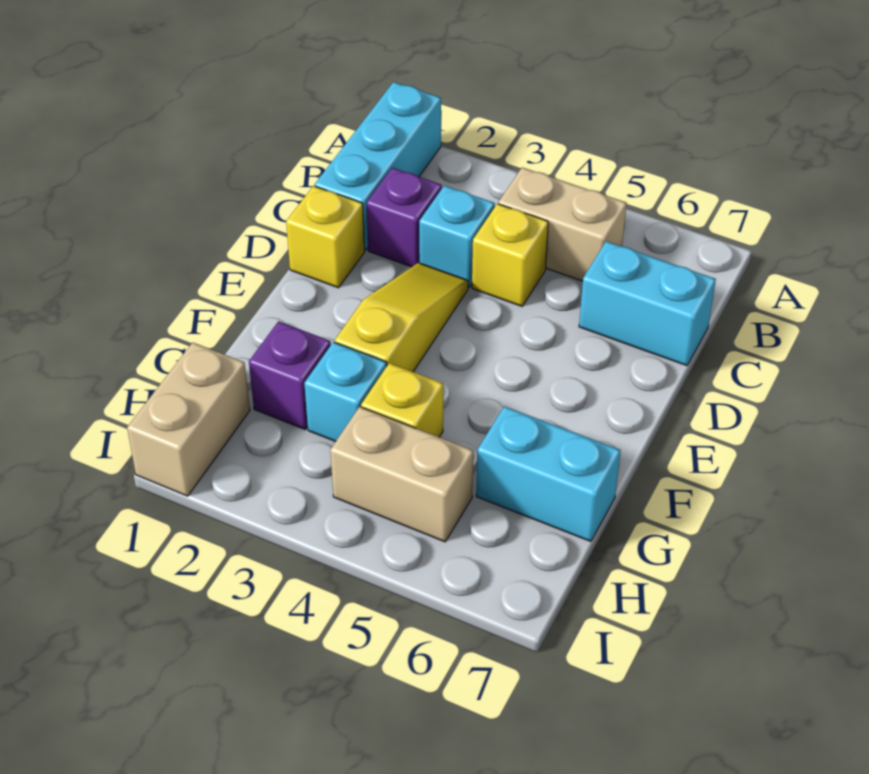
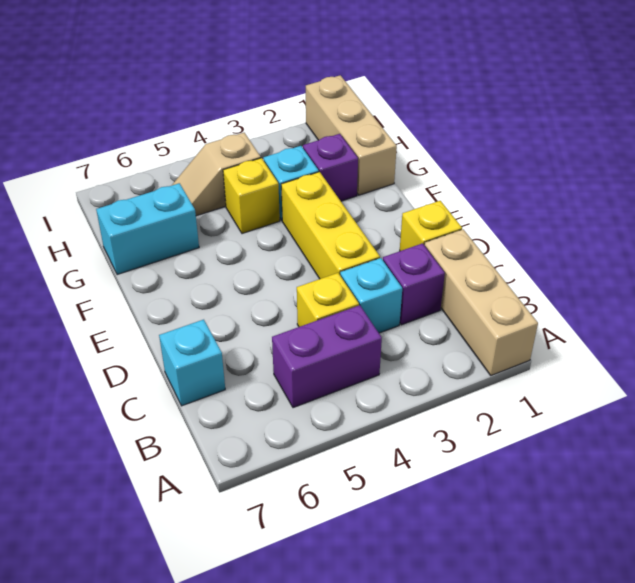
cyan 1x3 brick [315,82,441,250] -> tan 1x3 brick [424,229,538,375]
tan 1x2 brick [498,167,626,281] -> purple 1x2 brick [272,305,382,408]
cyan 1x2 brick [579,241,716,366] -> cyan 1x1 brick [159,320,225,406]
yellow 1x3 slope [335,263,468,372] -> yellow 1x3 brick [281,172,380,279]
tan 1x2 brick [127,343,250,496] -> tan 1x3 brick [306,75,397,195]
tan 1x2 brick [330,407,473,542] -> tan 1x2 slope [171,133,261,216]

